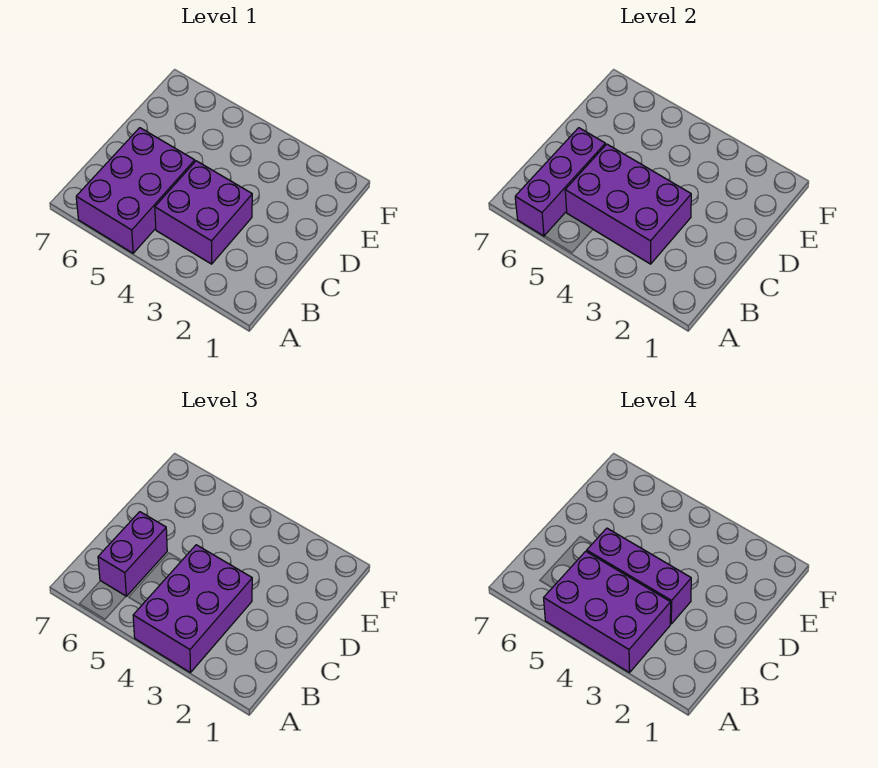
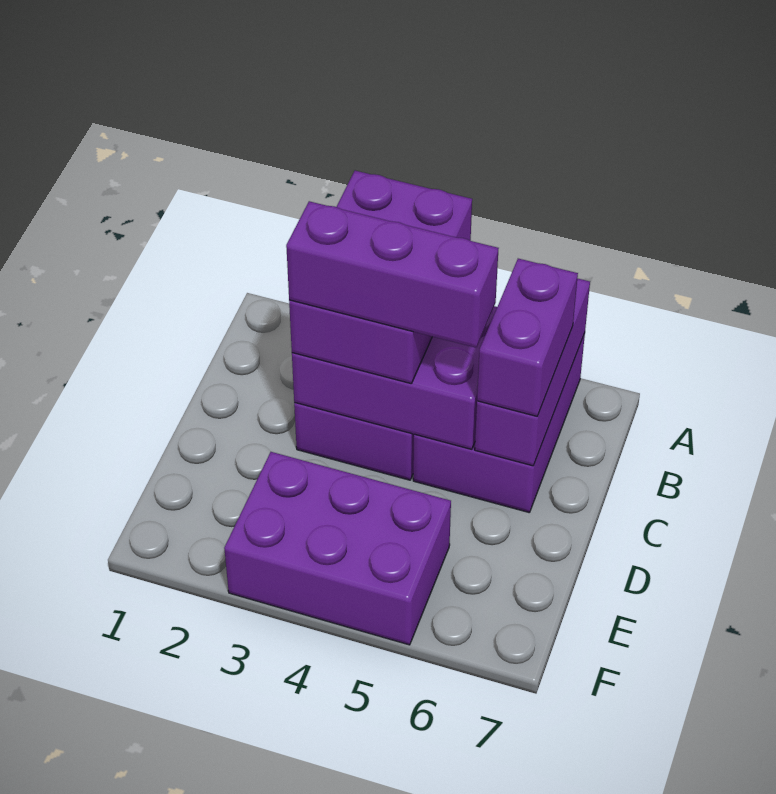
purple 2x3 brick [544,551,671,673] -> purple 2x3 brick moved to [224,452,451,645]

